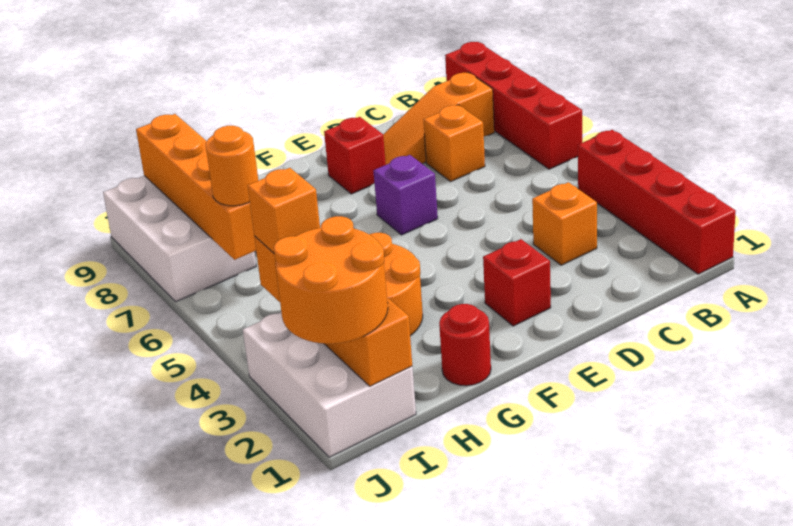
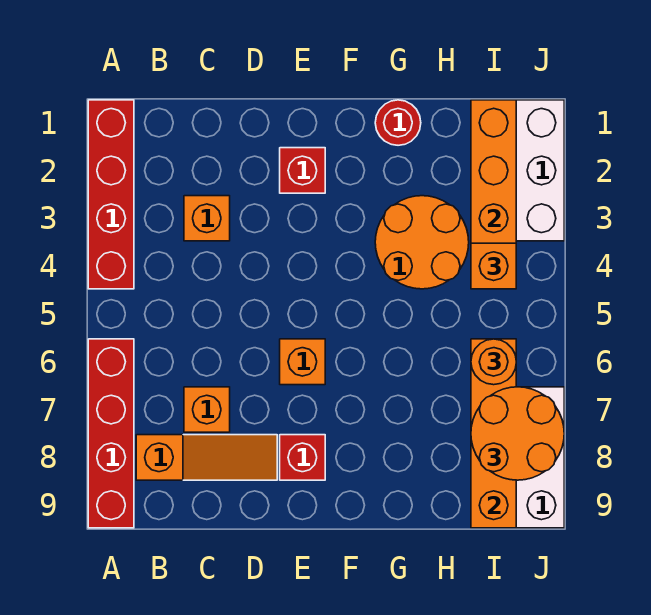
purple 1x1 brick [373,155,438,235] -> orange 1x1 brick [280,339,325,385]
orange 2x2 round brick [274,216,388,344] -> orange 2x2 round brick moved to [471,387,564,480]

